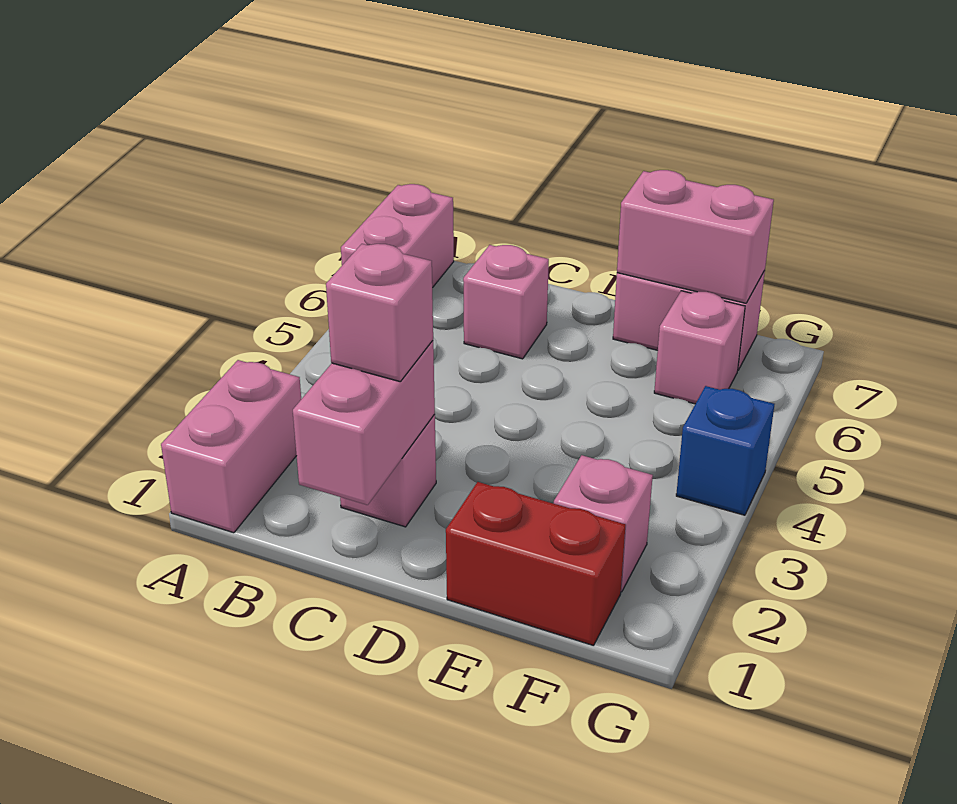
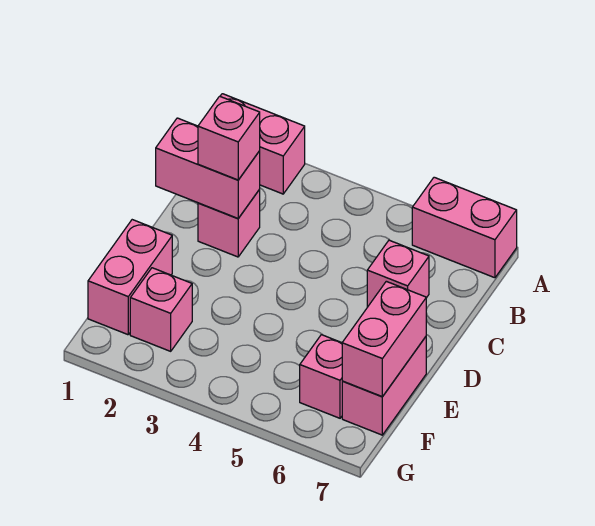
red 1x2 brick [446,482,625,646] -> pink 1x2 brick [88,220,172,335]
blue 1x1 brick [676,386,774,515] -> none

